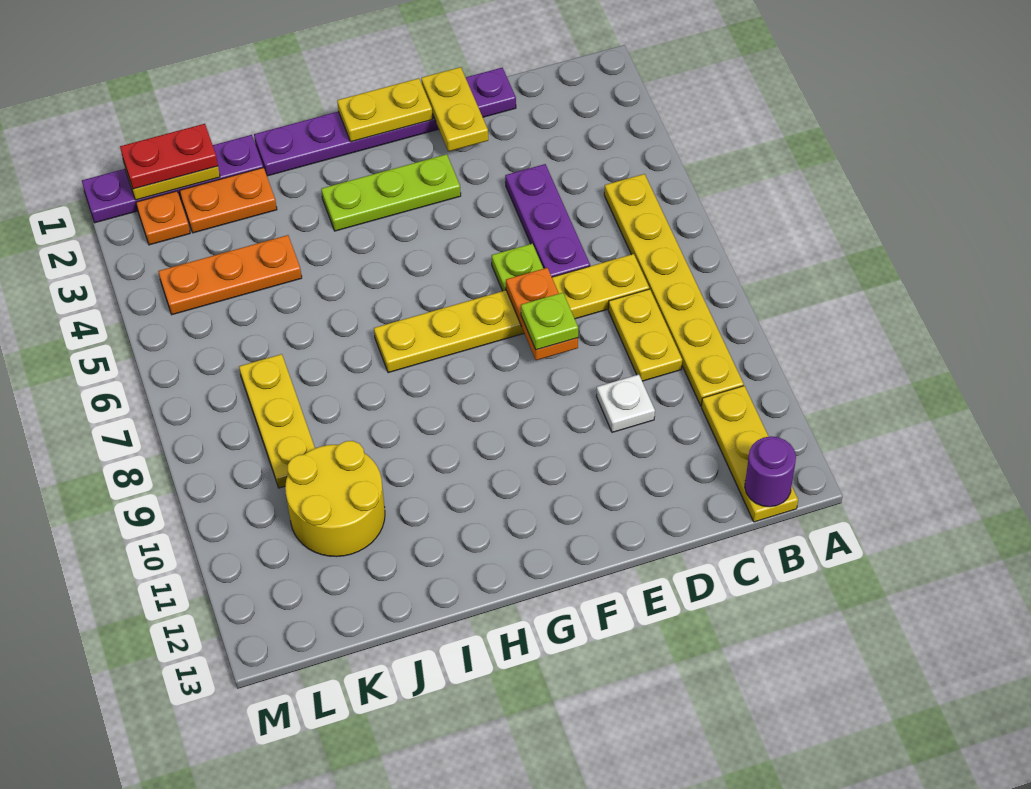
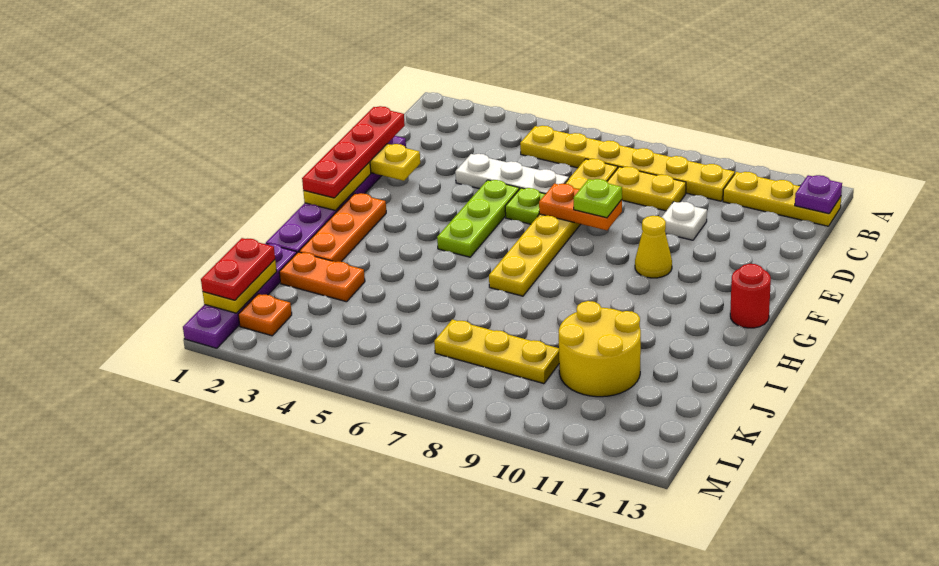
purple 1x1 round brick [745,436,796,507] -> purple 1x1 plate [795,175,842,214]
none -> red 1x4 plate [302,106,405,198]
purple 1x3 plate [505,164,590,277] -> white 1x3 plate [455,154,569,194]
lime 1x3 plate [321,154,461,231] -> lime 1x3 plate moved to [437,180,519,257]
none -> yellow 1x1 cone [635,216,672,278]
none -> red 1x1 round brick [730,264,771,328]
orange 1x2 plate [180,167,277,233] -> orange 1x2 plate turned to [279,252,365,302]
orange 1x3 plate [158,235,302,315] -> orange 1x3 plate moved to [299,193,386,262]

